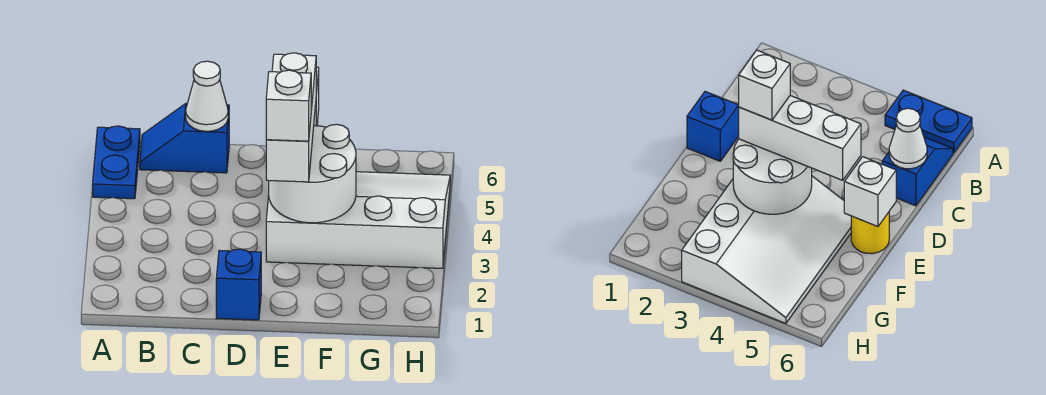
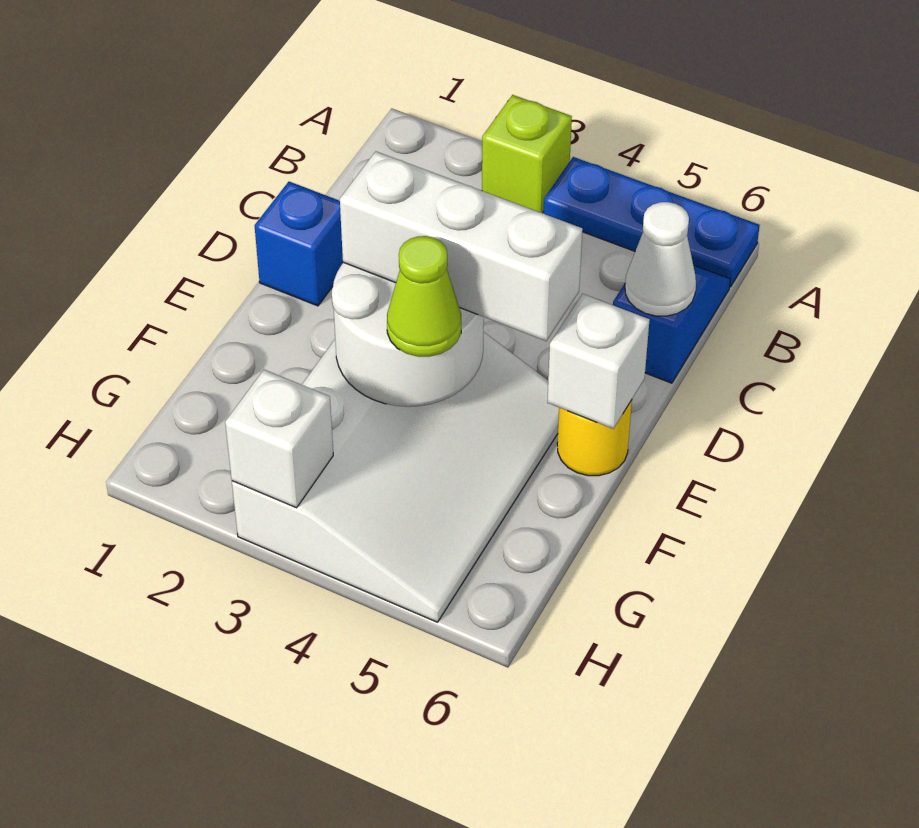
none -> lime 1x1 brick [482,95,572,213]
blue 1x2 plate [93,126,140,199] -> blue 1x3 plate [544,157,760,287]
white 1x1 brick [266,70,311,141] -> white 1x1 brick moved to [225,370,333,508]
none -> lime 1x1 cone [387,236,461,357]

